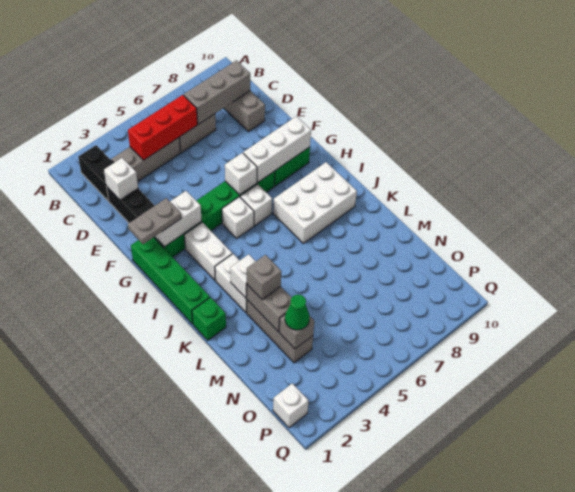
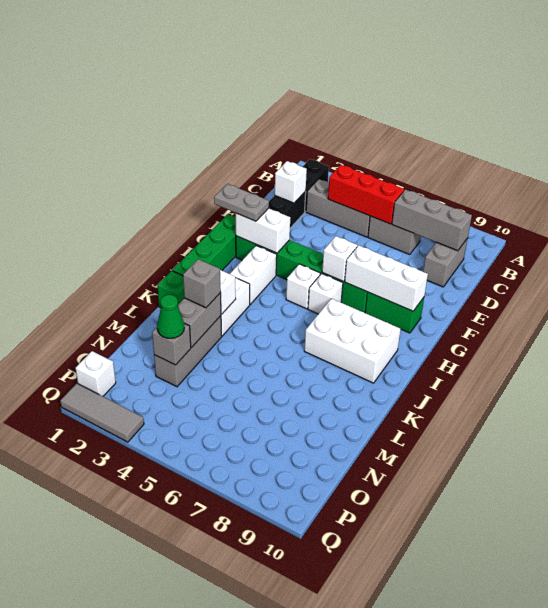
none -> grey 1x3 tile [60,383,144,442]

